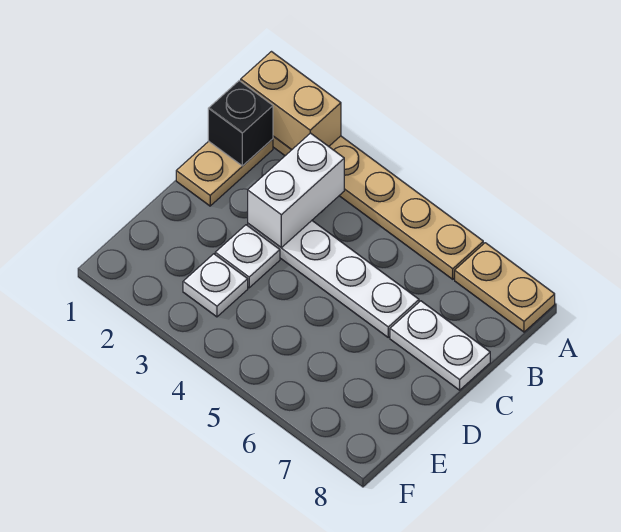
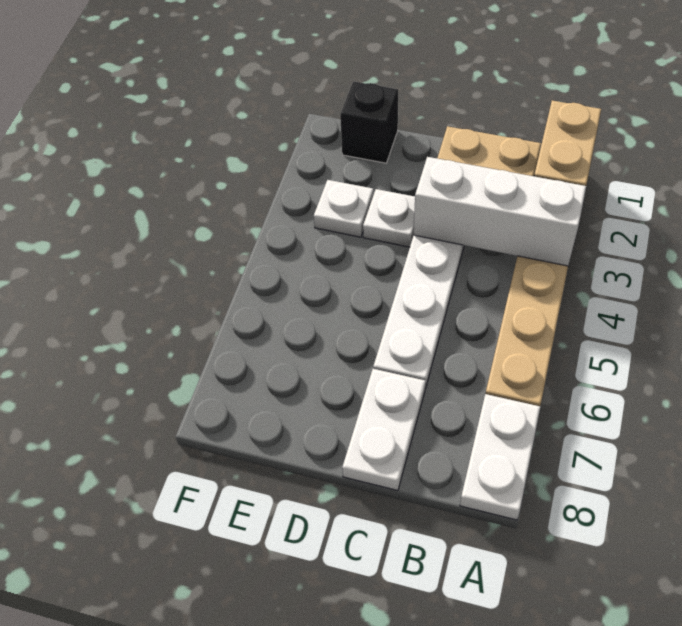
tan 1x2 plate [455,243,555,332] -> white 1x2 plate [460,394,540,520]
black 1x1 brick [208,81,273,166] -> black 1x1 brick moved to [340,81,398,163]
white 1x2 brick [248,133,344,248] -> white 1x3 brick [414,157,586,266]

